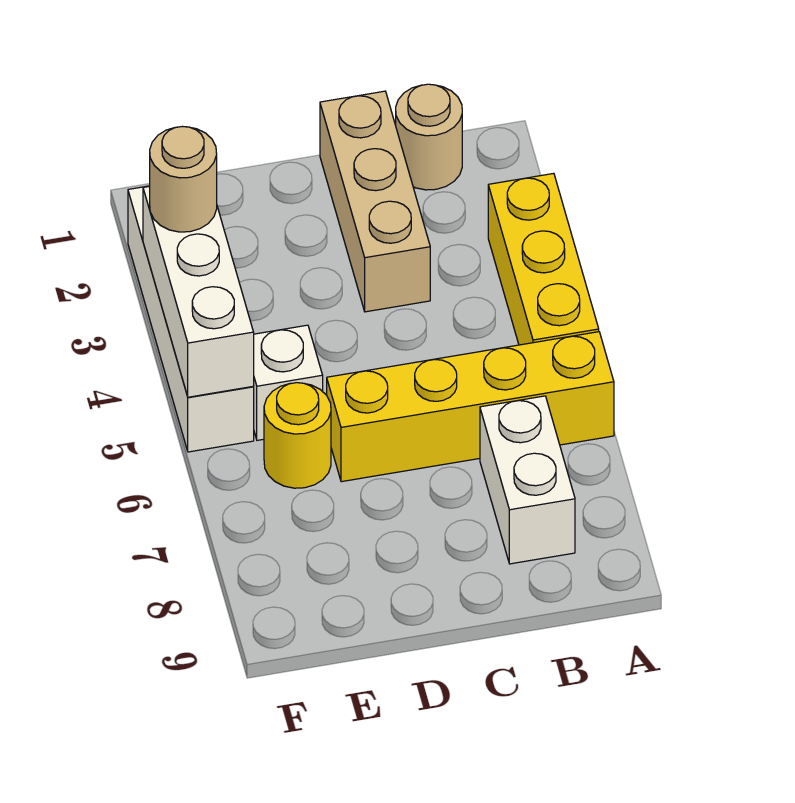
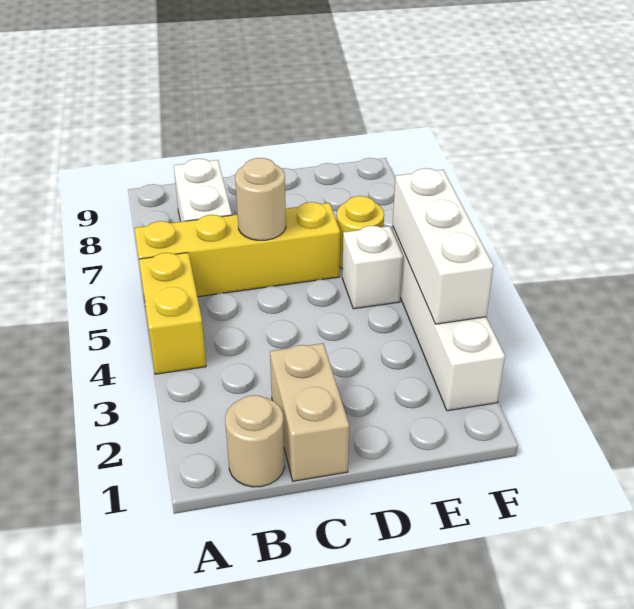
yellow 1x3 brick [488,173,599,345] -> yellow 1x2 brick [139,253,206,374]
tan 1x3 brick [320,91,430,312] -> tan 1x2 brick [270,343,349,481]
tan 1x1 round brick [150,126,217,232] -> tan 1x1 round brick moved to [235,158,286,240]

